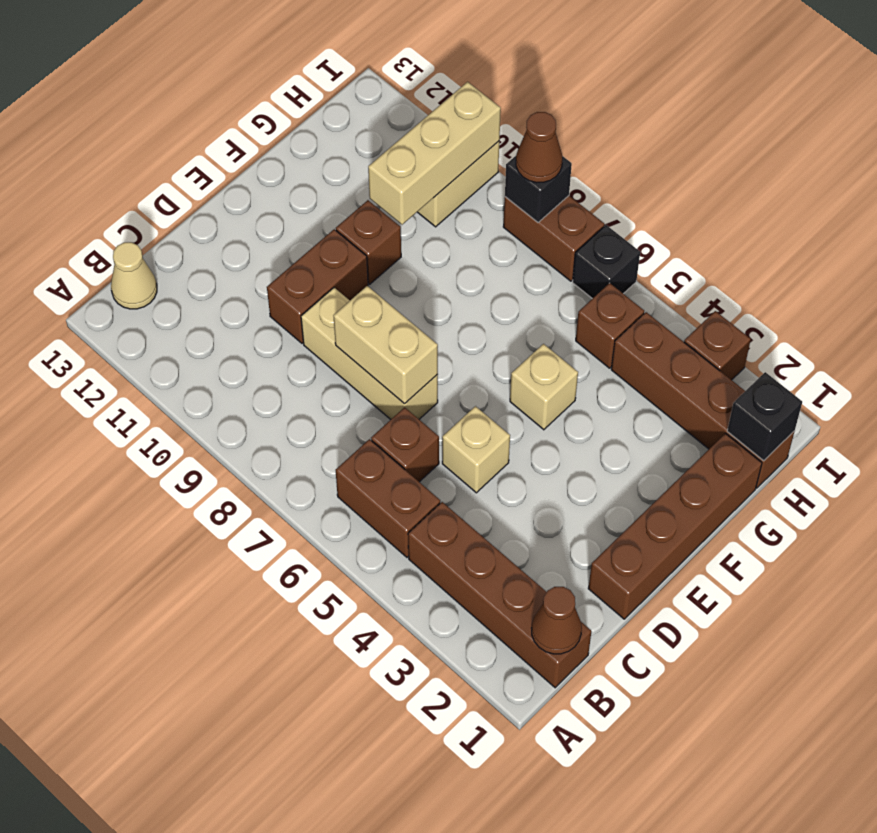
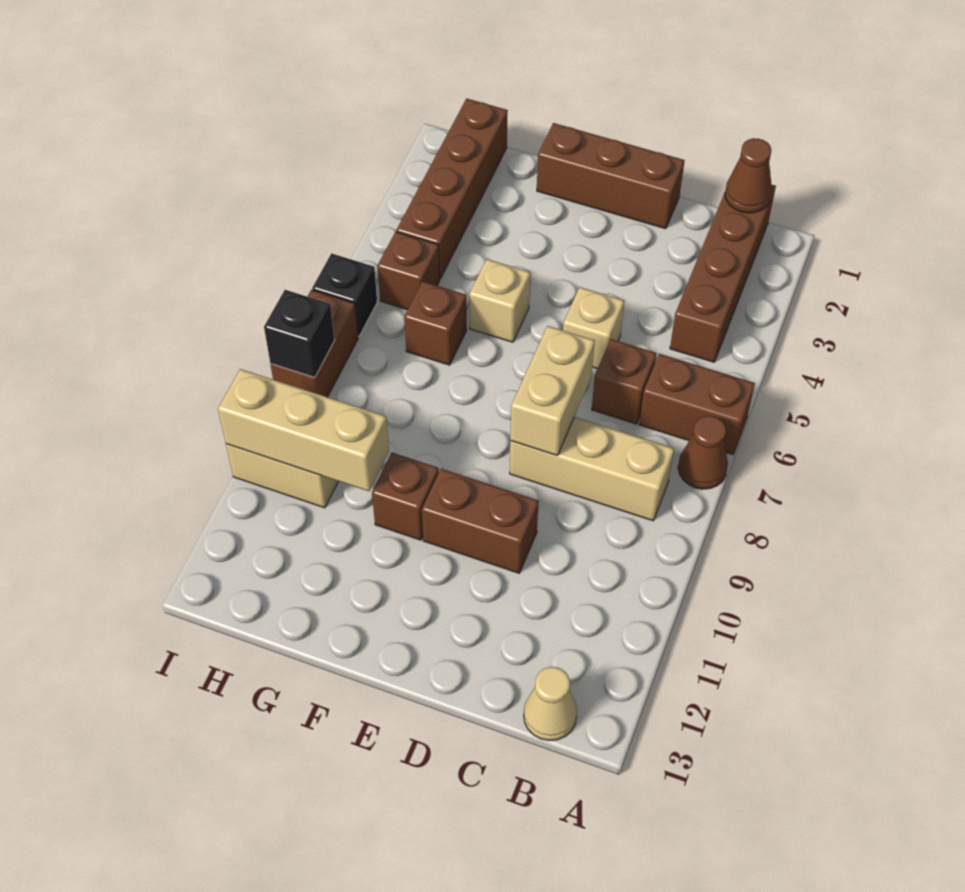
brown 1x2 brick [336,439,440,557] -> brown 1x2 brick turned to [639,354,755,454]
brown 1x4 brick [588,433,762,619] -> brown 1x3 brick [537,123,685,229]
tan 1x3 brick [301,288,438,419] -> tan 1x3 brick turned to [510,417,674,521]
black 1x1 brick [727,372,802,461] -> none
brown 1x1 brick [684,311,751,380] -> brown 1x1 brick moved to [404,281,467,365]
brown 1x1 cone [516,112,562,183] -> brown 1x1 cone moved to [678,416,728,489]

